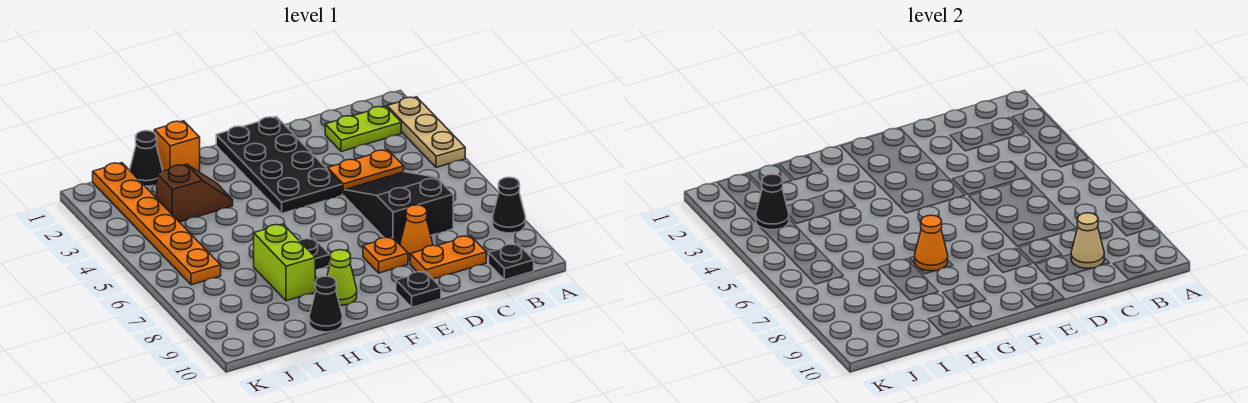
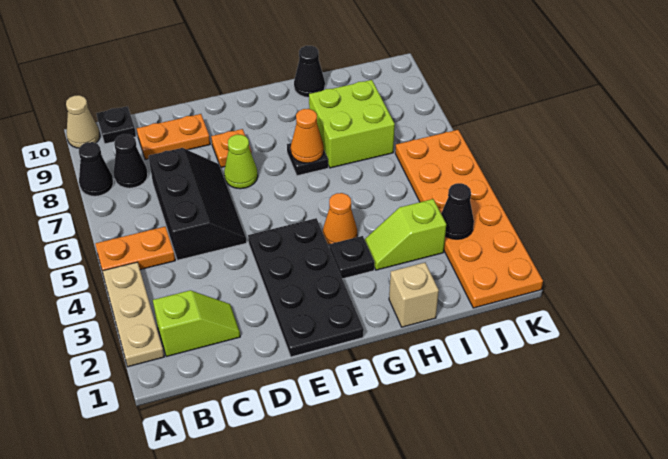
lime 1x2 plate [325,106,401,152] -> lime 1x2 slope [153,290,240,357]
orange 1x2 plate [328,150,404,195] -> orange 1x2 plate moved to [95,226,175,271]
black 2x3 slope [344,172,453,244] -> black 2x3 slope turned to [149,148,247,260]
tan 1x1 cone [1071,213,1104,269] -> tan 1x1 cone moved to [66,95,100,148]
orange 1x1 cone [400,205,433,260] -> orange 1x1 cone moved to [323,193,357,245]
black 1x1 plate [396,271,441,307] -> black 1x1 plate moved to [329,236,374,279]
lime 1x1 cone [327,250,357,305] -> lime 1x1 cone moved to [224,135,258,189]
orange 1x1 brick [154,121,200,172] -> tan 1x1 brick [389,263,439,327]
brown 1x2 slope [157,164,233,222] -> lime 1x2 slope [365,199,446,270]
lime 1x2 brick [254,224,315,301] -> lime 2x2 brick [309,80,395,168]
black 1x1 cone [130,131,163,186] -> black 1x1 cone moved to [114,134,148,188]
orange 1x6 plate [93,163,221,285] -> orange 2x6 plate [395,130,543,308]

